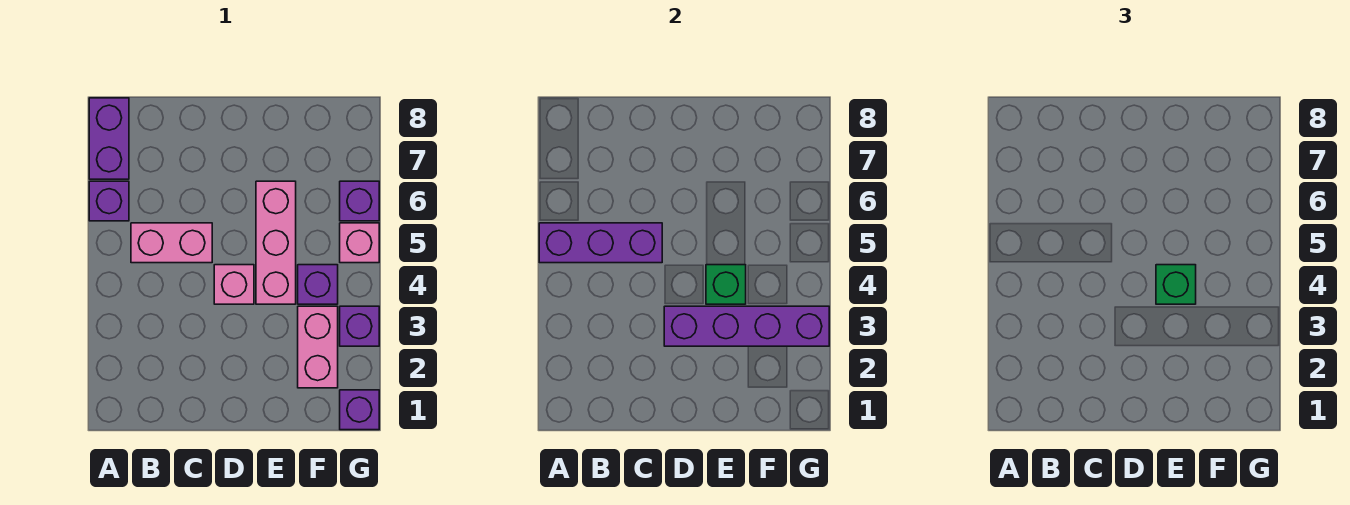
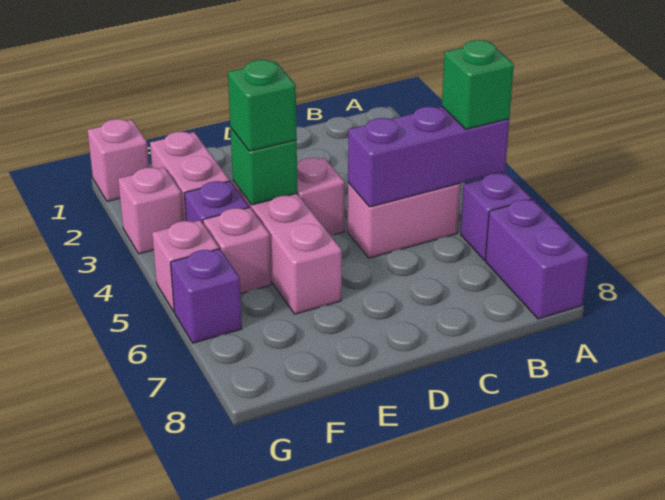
none -> green 1x1 brick [442,40,514,129]
purple 1x4 brick [664,306,829,346] -> none
none -> pink 1x1 brick [203,208,271,294]
purple 1x1 brick [340,390,379,430] -> pink 1x1 brick [87,119,149,201]
purple 1x1 brick [340,306,379,346] -> pink 1x1 brick [118,167,183,254]

